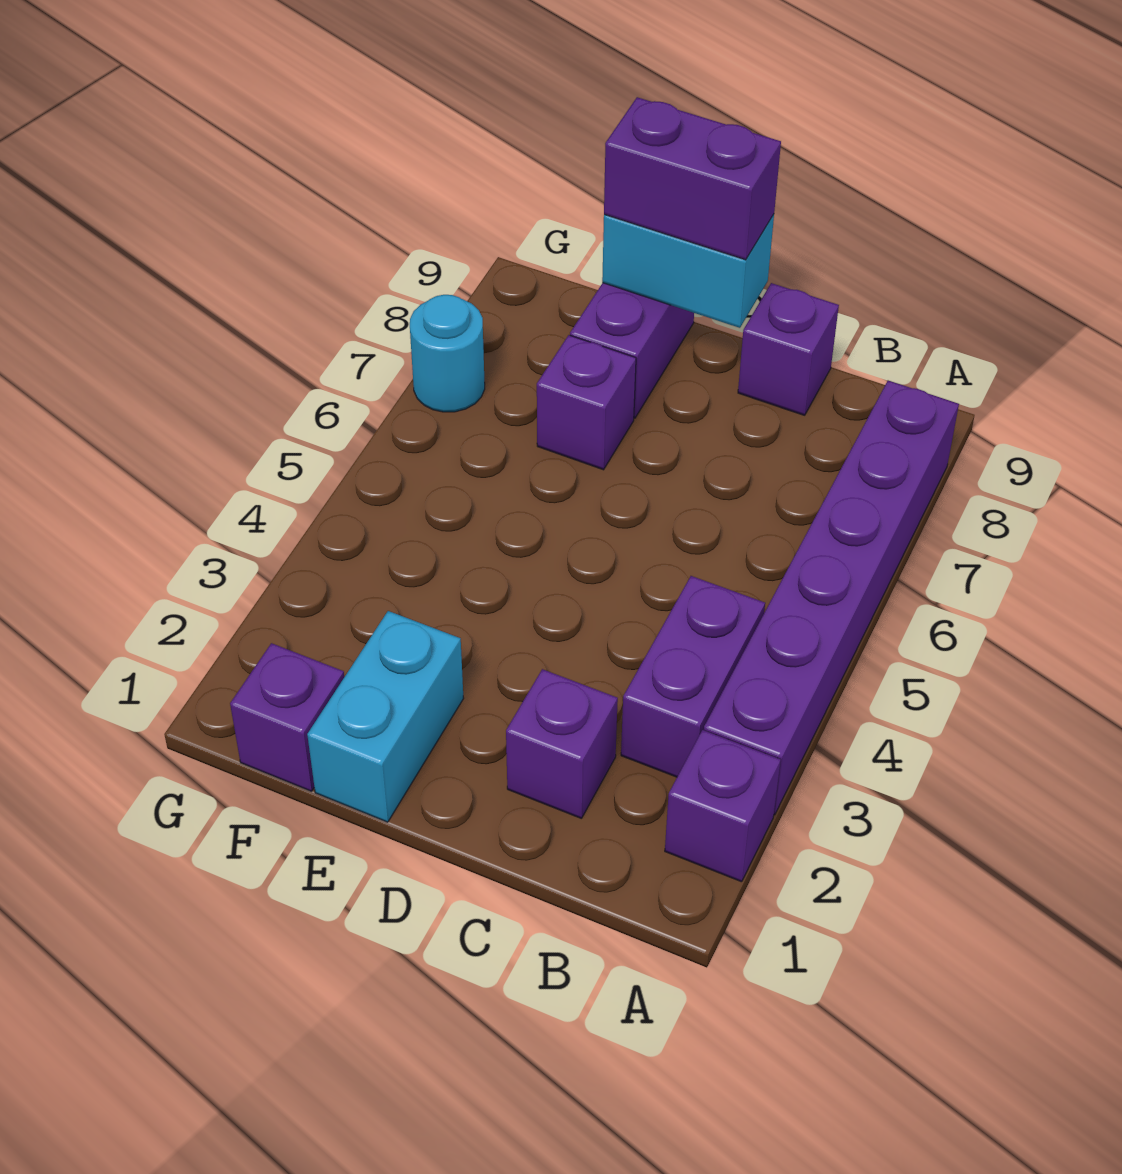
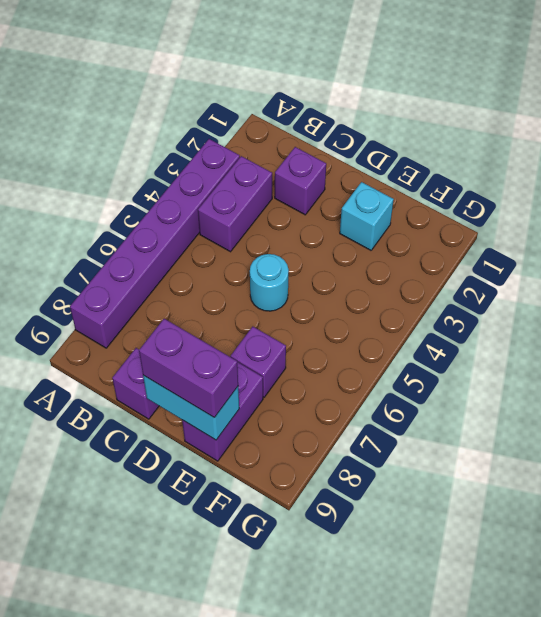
purple 1x1 brick [665,730,781,882] -> none
cyan 1x2 brick [307,611,464,822] -> cyan 1x1 brick [340,182,394,250]
purple 1x1 brick [230,643,344,791] -> none
cyan 1x1 round brick [410,295,485,412] -> cyan 1x1 round brick moved to [250,254,289,311]

